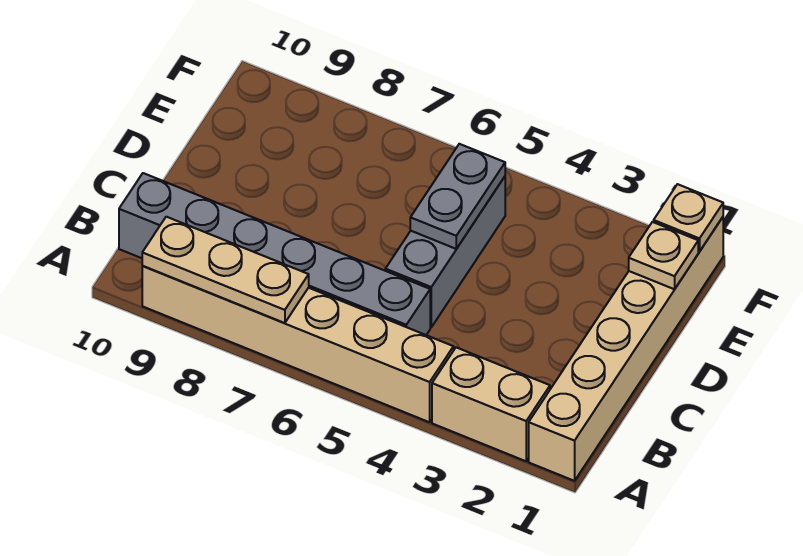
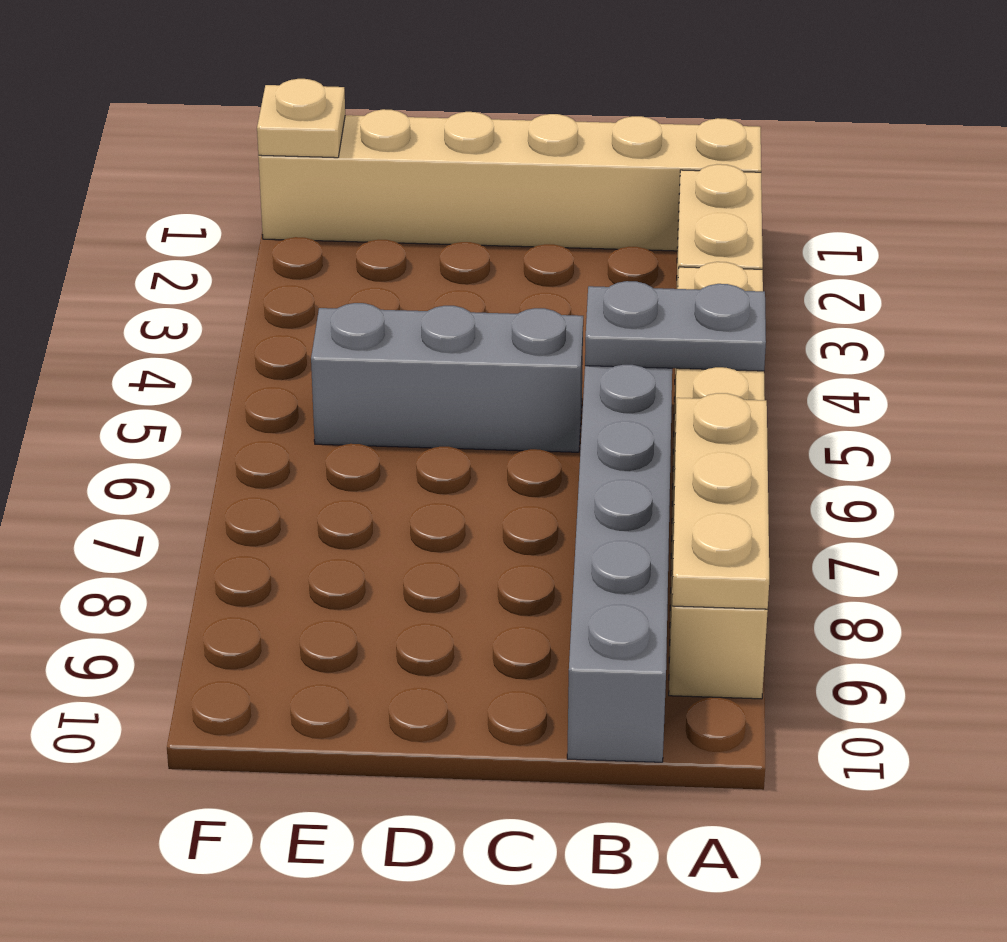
grey 1x2 plate [410,144,505,249] -> grey 1x2 plate moved to [585,281,766,371]
tan 1x1 plate [629,222,698,289] -> none

